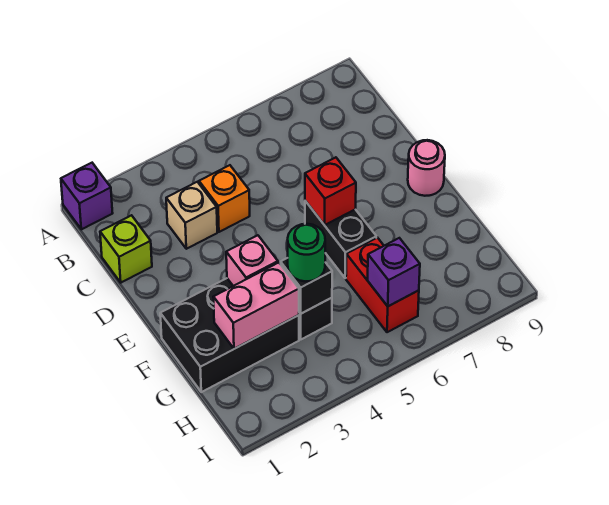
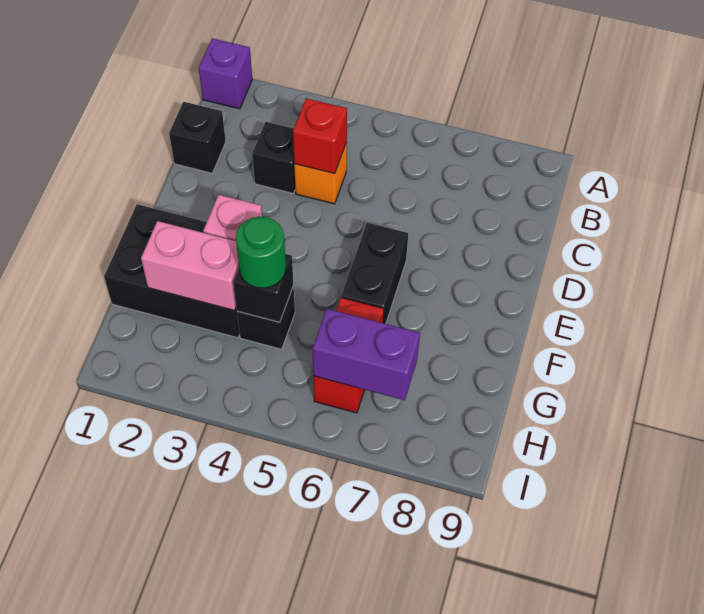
lime 1x1 brick [100,215,152,283] -> black 1x1 brick [169,102,226,173]
tan 1x1 brick [166,182,217,249] -> black 1x1 brick [252,122,295,194]
red 1x1 brick [305,157,356,225] -> red 1x1 brick moved to [293,98,347,174]
pink 1x1 round brick [408,140,445,196] -> none
purple 1x1 brick [368,238,420,306] -> purple 1x2 brick [312,309,420,400]

